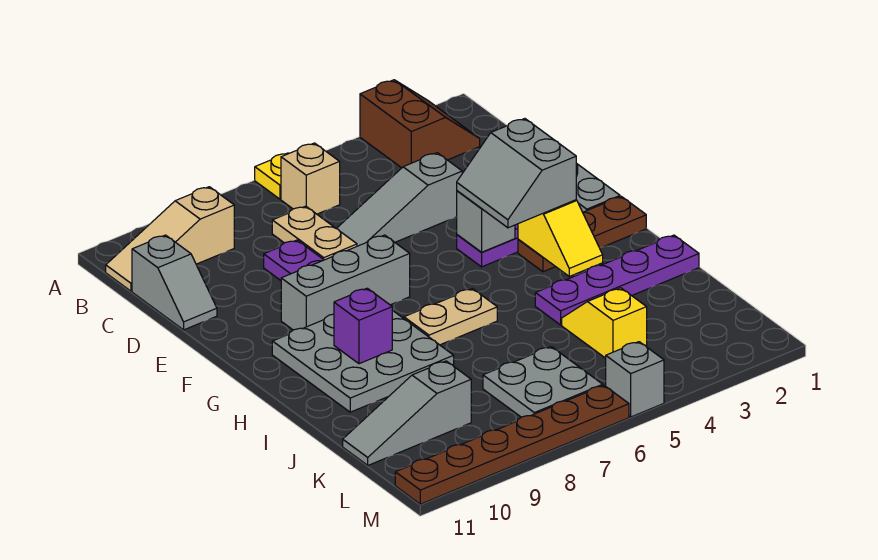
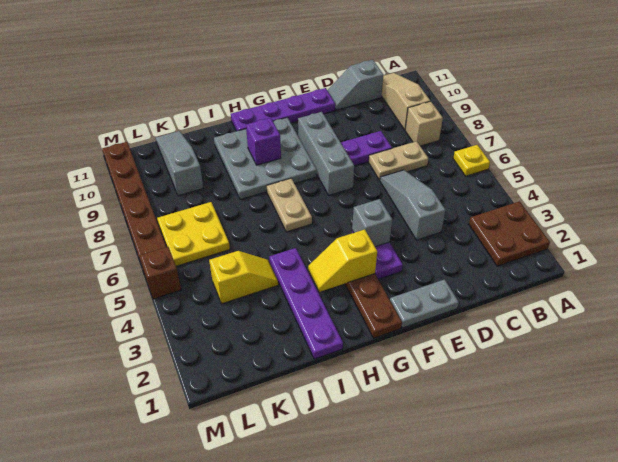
brown 2x2 slope [360,80,480,168] -> brown 2x2 plate [469,201,550,266]
tan 1x1 brick [281,143,340,214] -> tan 1x1 brick moved to [405,101,443,146]
none -> purple 1x4 plate [231,88,335,131]
grey 2x2 slope [457,119,576,228] -> none
grey 2x2 plate [483,347,603,417] -> yellow 2x2 plate [157,202,230,266]
grey 1x1 brick [606,342,664,417] -> brown 1x1 brick [140,247,181,299]

